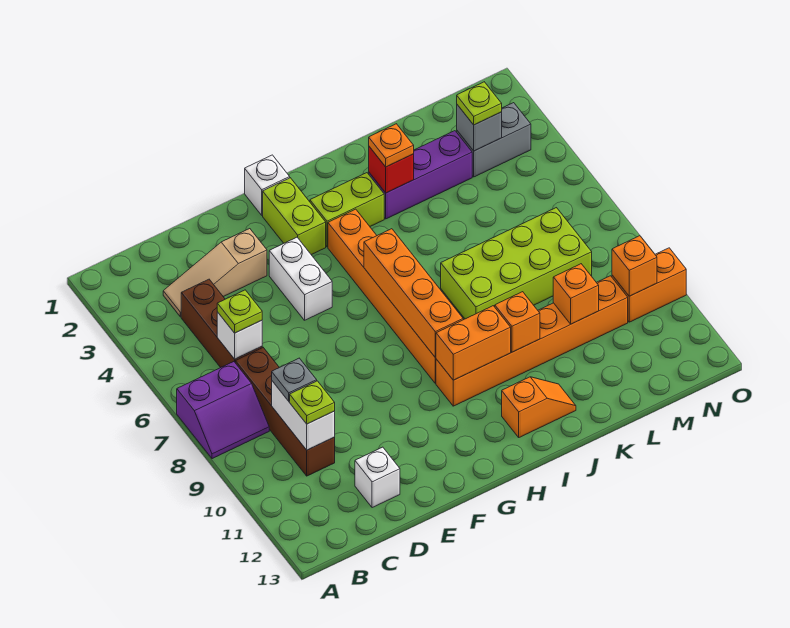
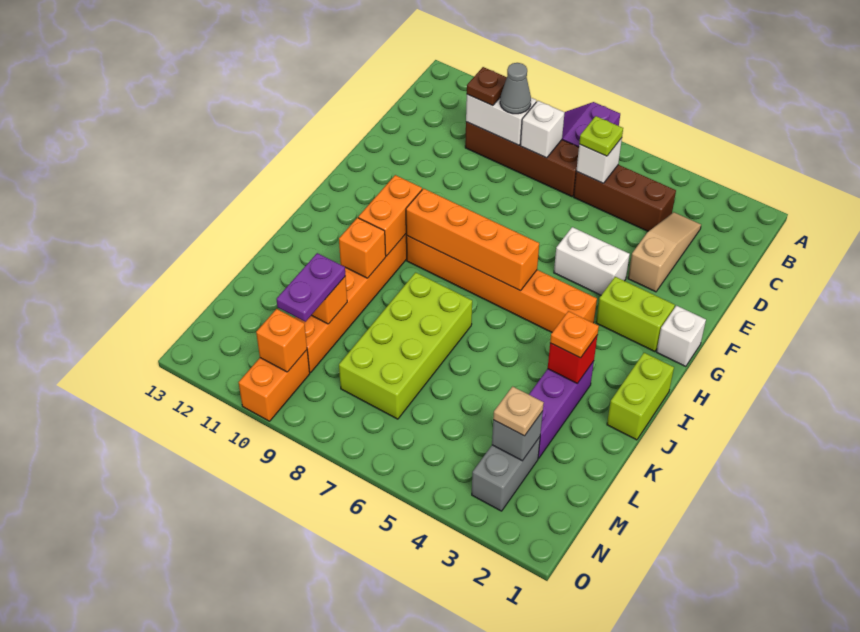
grey 1x1 plate [272,358,317,401] -> grey 1x1 cone [500,63,531,114]
lime 1x1 plate [290,381,335,424] -> brown 1x1 plate [467,67,507,106]
white 1x1 brick [355,447,400,508] -> white 1x1 brick moved to [520,101,565,158]
lime 1x2 brick [310,173,384,247] -> lime 1x2 brick moved to [607,353,674,440]
orange 1x2 slope [502,377,576,437] -> none
none -> purple 1x2 plate [277,253,345,322]
lime 1x1 plate [457,82,502,125] -> tan 1x1 plate [493,386,544,436]

